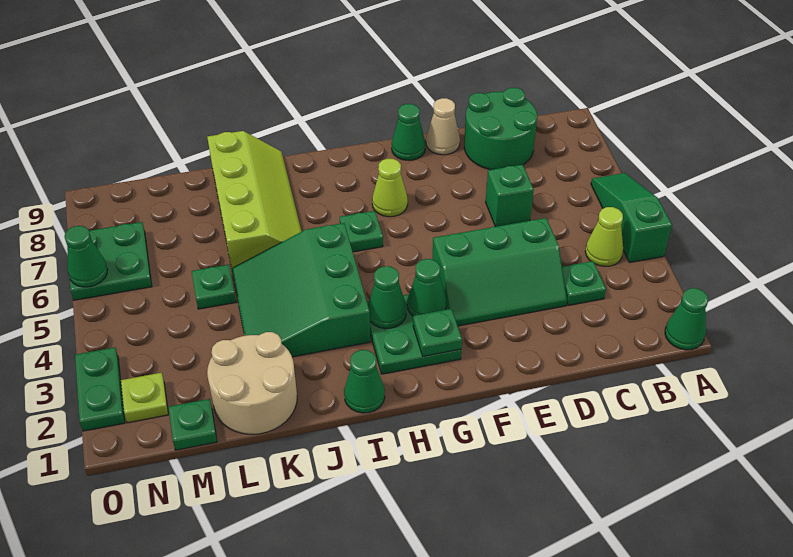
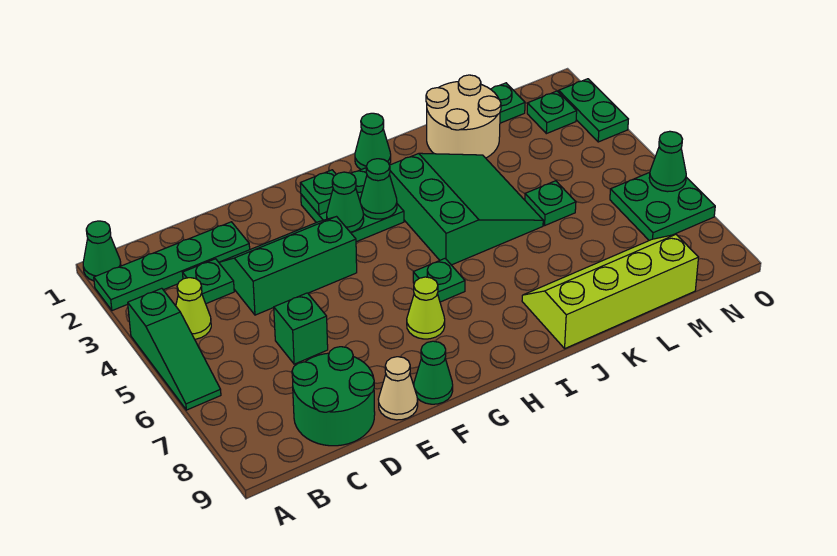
none -> green 1x4 plate [94,222,250,311]
lime 2x4 slope [207,131,301,268] -> lime 2x4 slope turned to [522,234,698,348]
lime 1x1 plate [121,373,168,423] -> green 1x1 plate [527,91,577,134]

